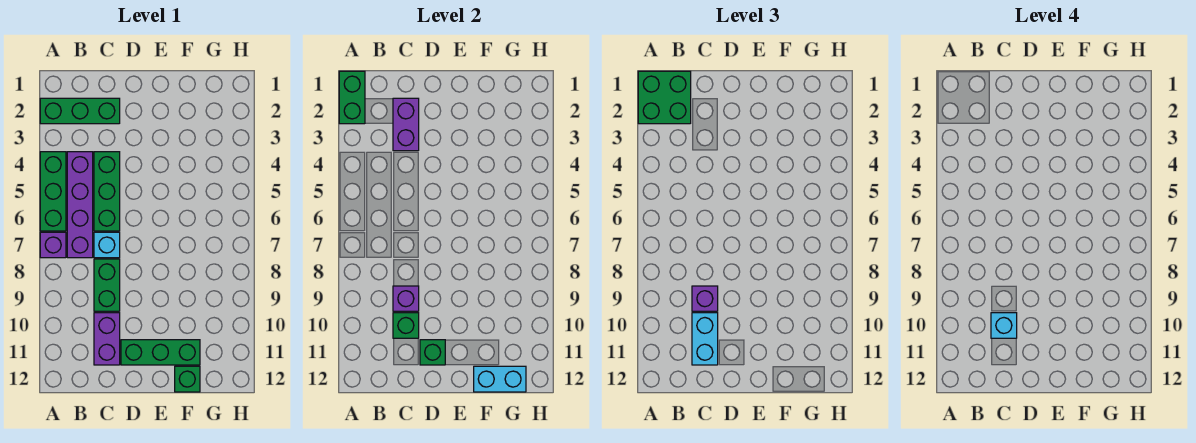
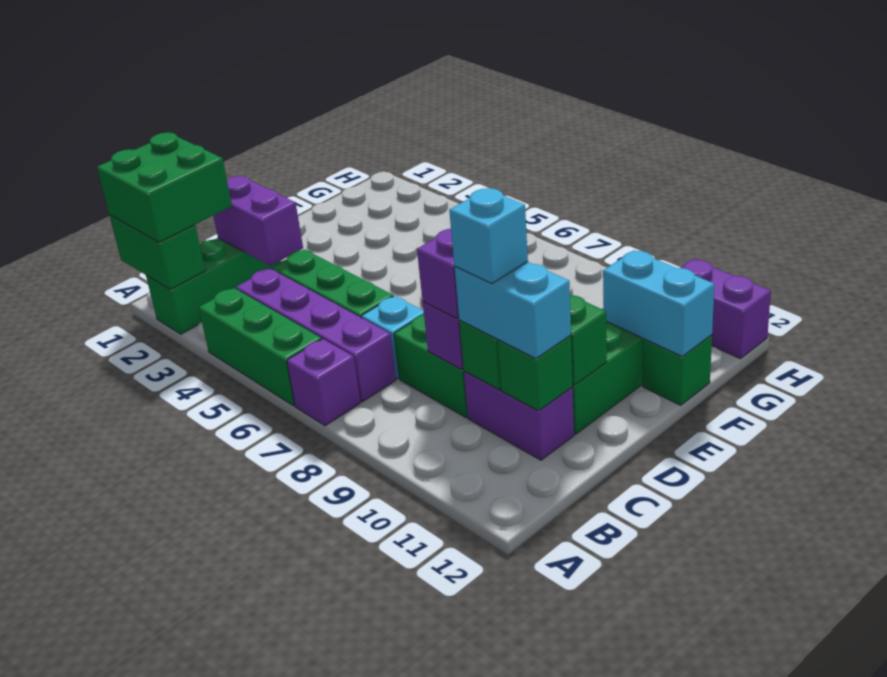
none -> green 1x1 brick [498,335,573,411]
cyan 1x2 brick [474,366,526,392] -> cyan 1x2 brick turned to [603,250,714,357]
none -> purple 1x2 brick [681,259,771,359]

